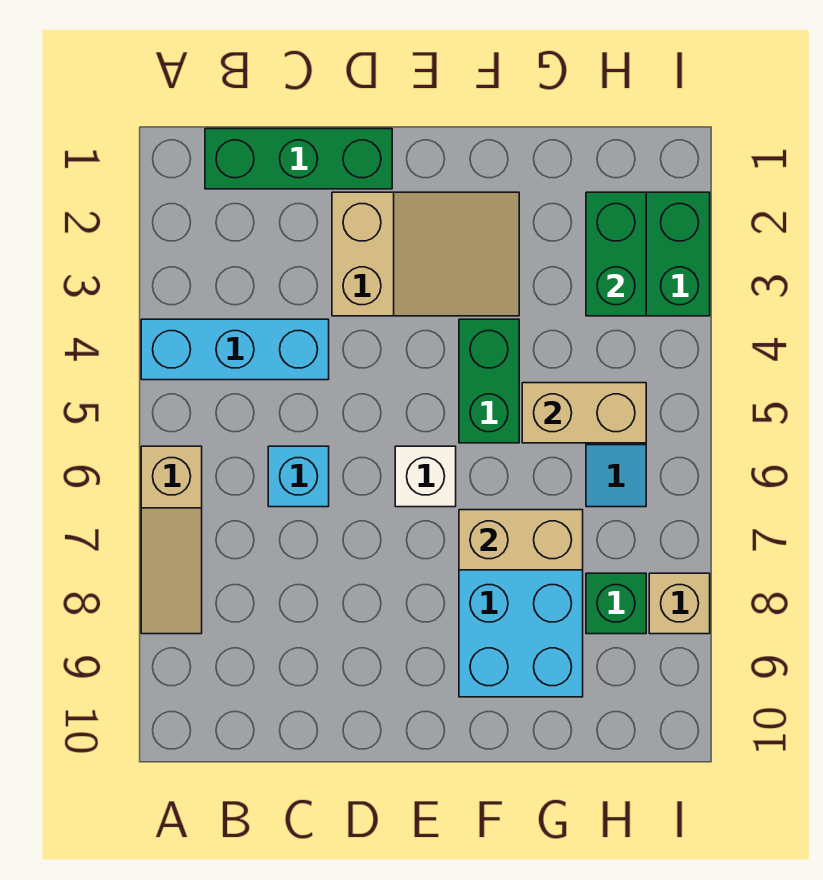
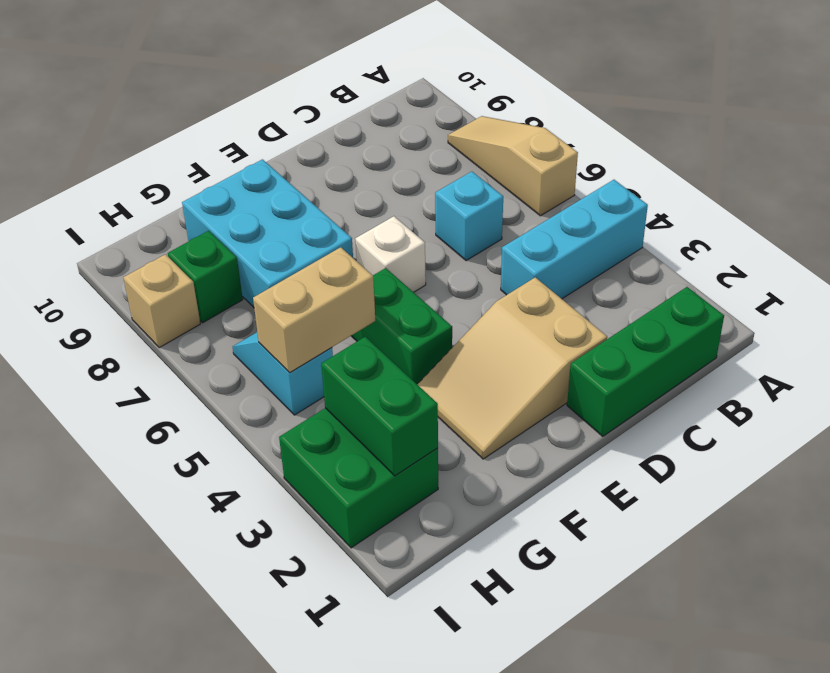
tan 1x2 brick [459,510,583,570] -> none

